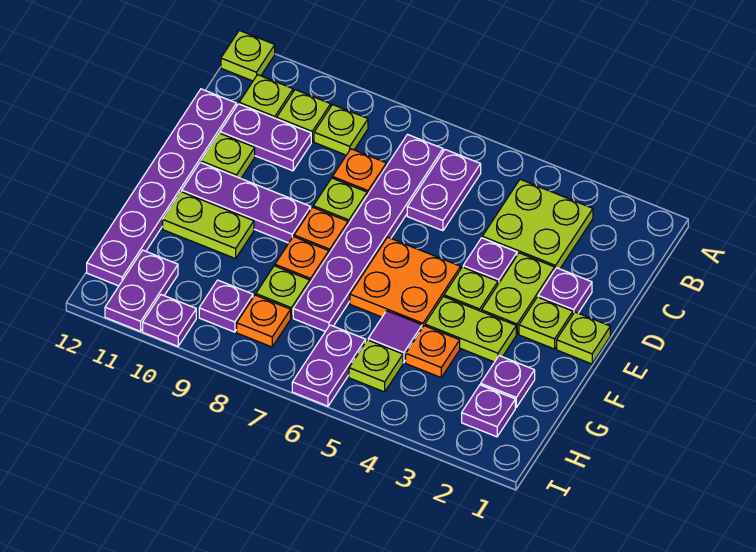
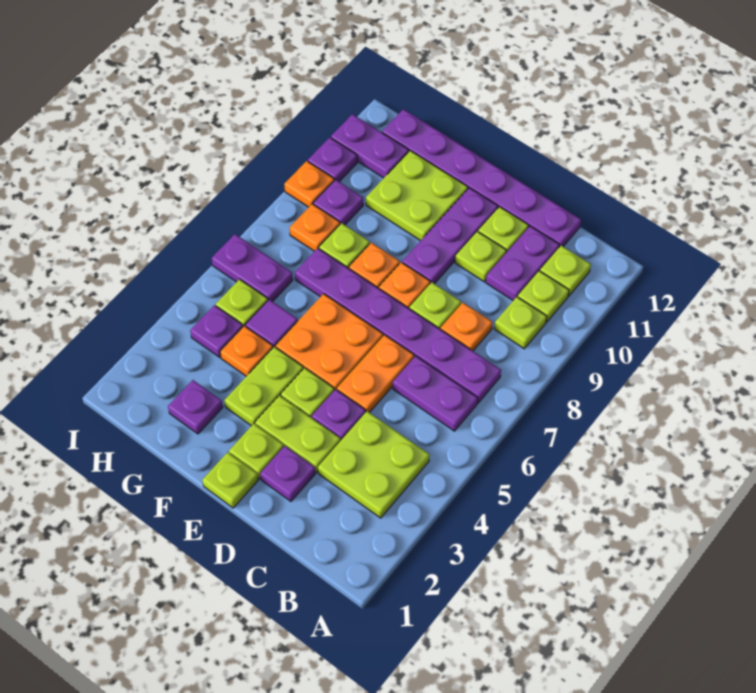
lime 1x1 plate [221,30,275,81] -> lime 1x1 plate moved to [455,232,507,282]
none -> orange 1x2 plate [337,335,414,413]
lime 1x2 plate [163,192,254,259] -> lime 2x2 plate [366,151,468,241]
purple 1x1 plate [462,385,515,437] -> purple 1x1 plate moved to [190,305,243,357]
none -> orange 1x1 plate [284,161,334,207]

